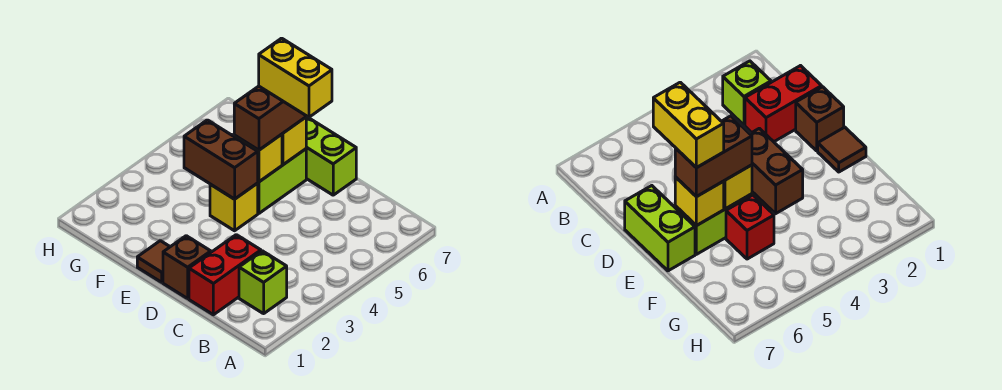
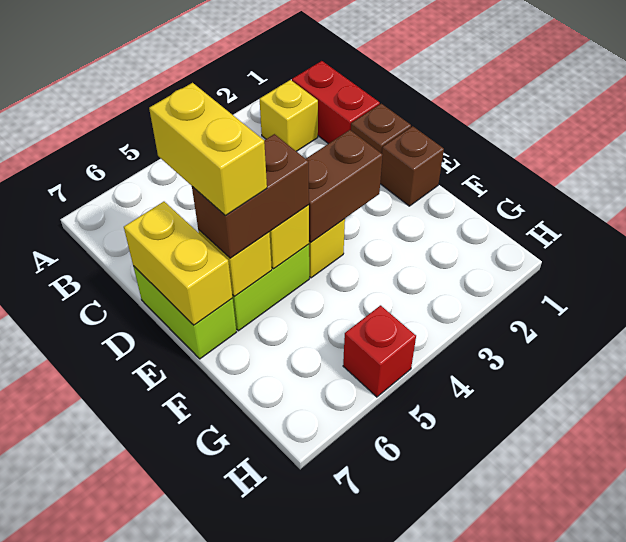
lime 1x1 brick [239,251,287,314] -> yellow 1x1 brick [260,80,318,151]
red 1x2 brick [189,235,261,315] -> red 1x2 brick turned to [292,61,380,144]
none -> yellow 1x2 brick [124,202,233,325]
brown 1x1 tile [137,241,170,282] -> brown 1x1 brick [380,126,444,206]
brown 1x2 brick [184,120,258,199] -> brown 1x2 brick turned to [306,130,383,242]
red 1x1 brick [726,195,774,259] -> red 1x1 brick moved to [343,305,416,397]

